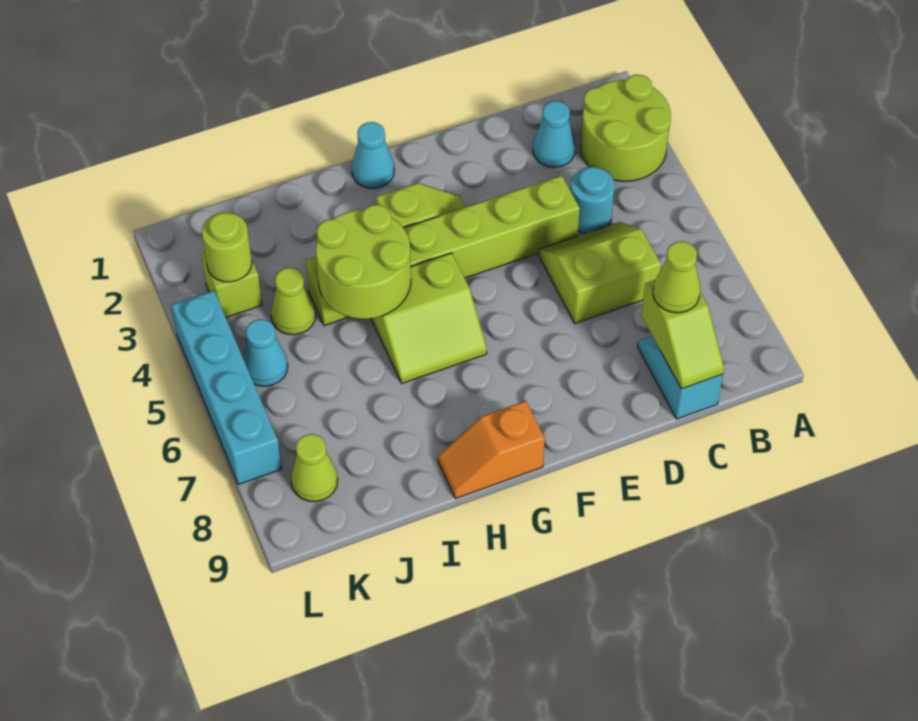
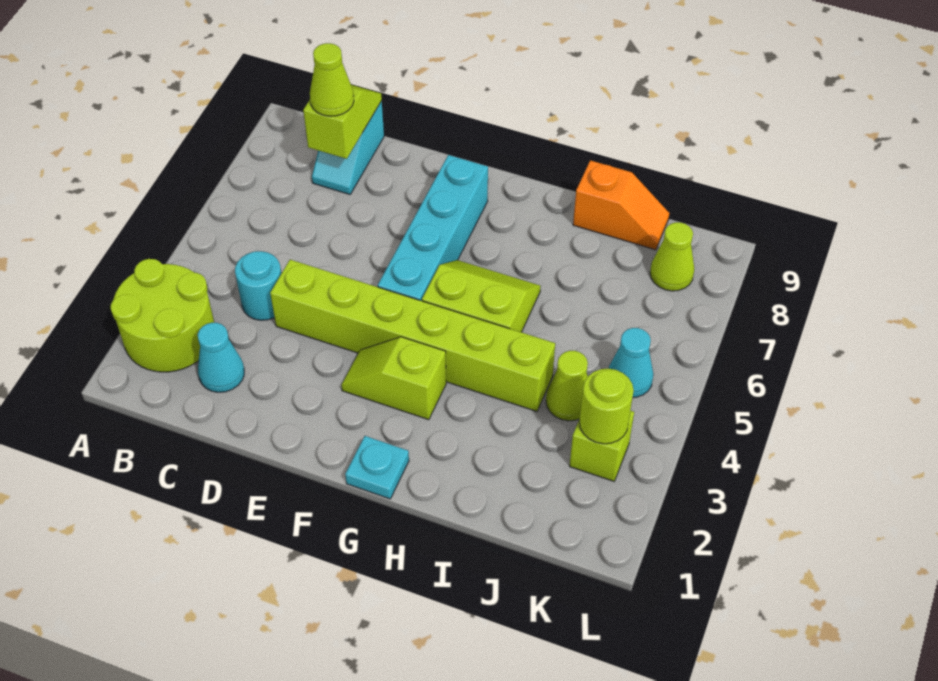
lime 2x2 slope [539,222,661,323] -> none
cyan 1x1 cone [352,122,394,189] -> cyan 1x1 plate [345,436,409,499]
orange 1x2 slope [438,401,545,499] -> orange 1x2 slope moved to [573,160,669,250]
lime 2x2 round brick [316,205,411,319] -> none
cyan 1x4 brick [171,291,282,484] -> cyan 1x4 brick moved to [378,155,488,301]

